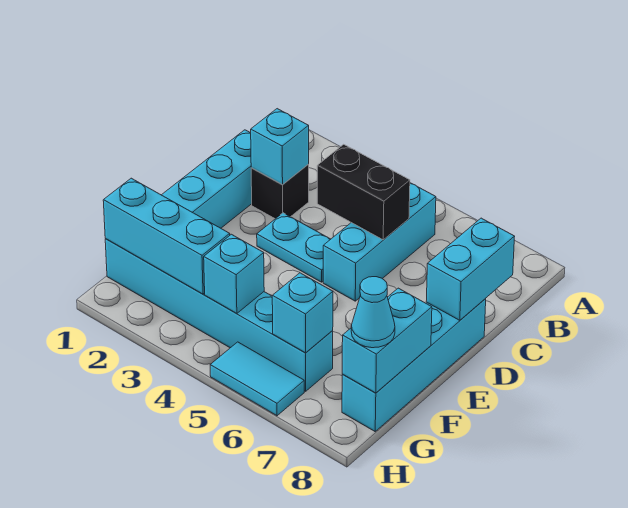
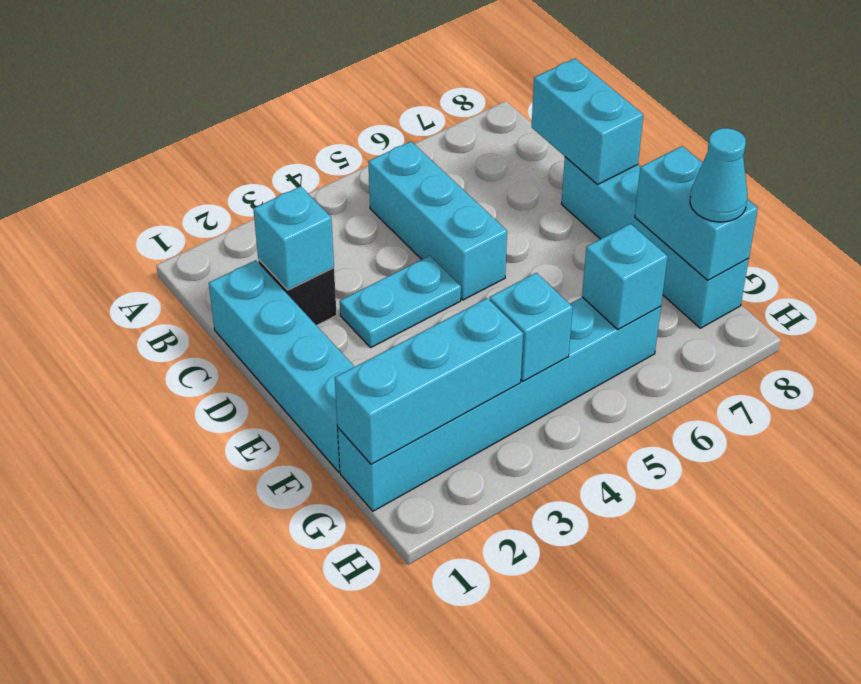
black 1x2 brick [317,144,410,240] -> none
cyan 1x2 tile [210,342,304,416] -> none

